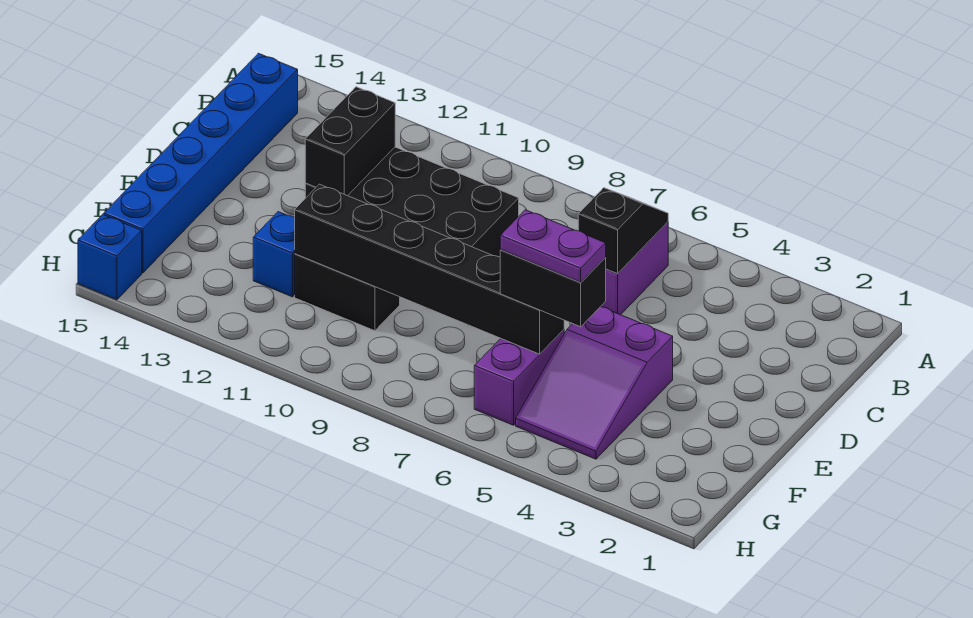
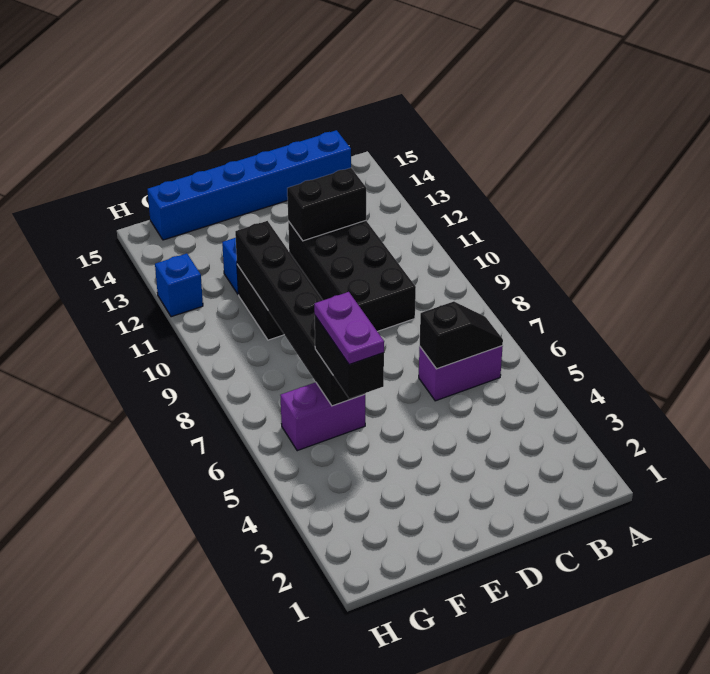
purple 2x3 slope [516,307,673,459] -> none
blue 1x1 brick [78,214,142,300] -> blue 1x1 brick moved to [155,253,203,317]

